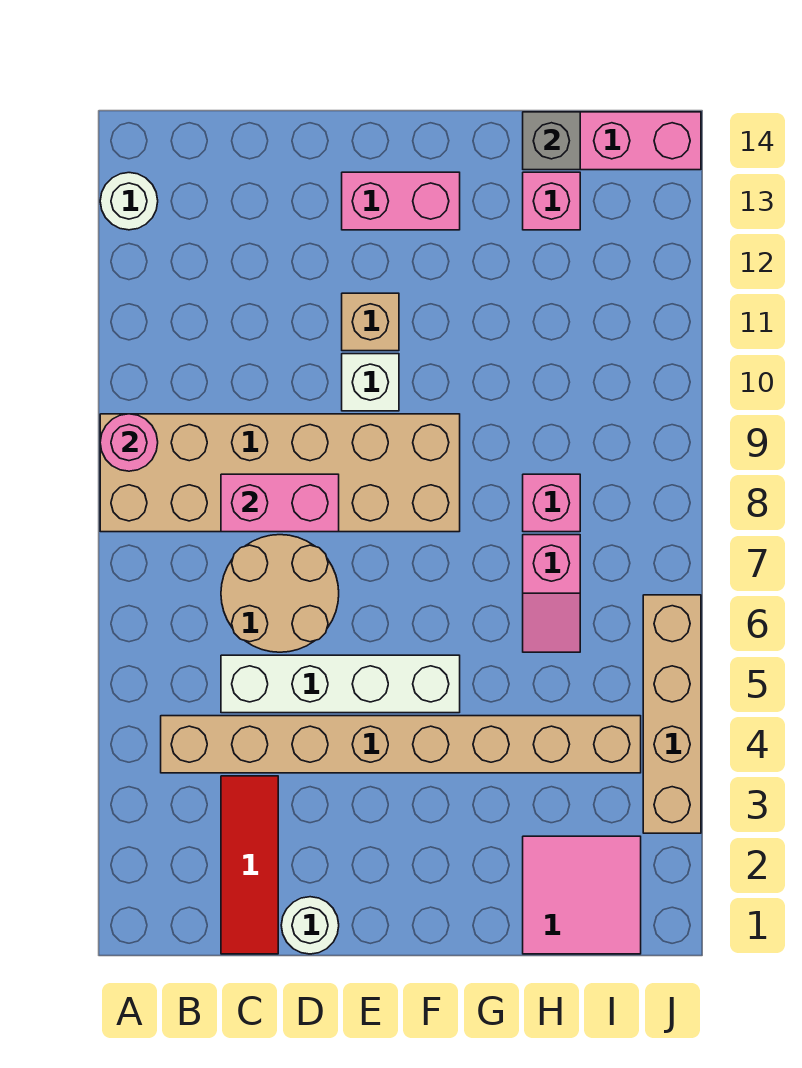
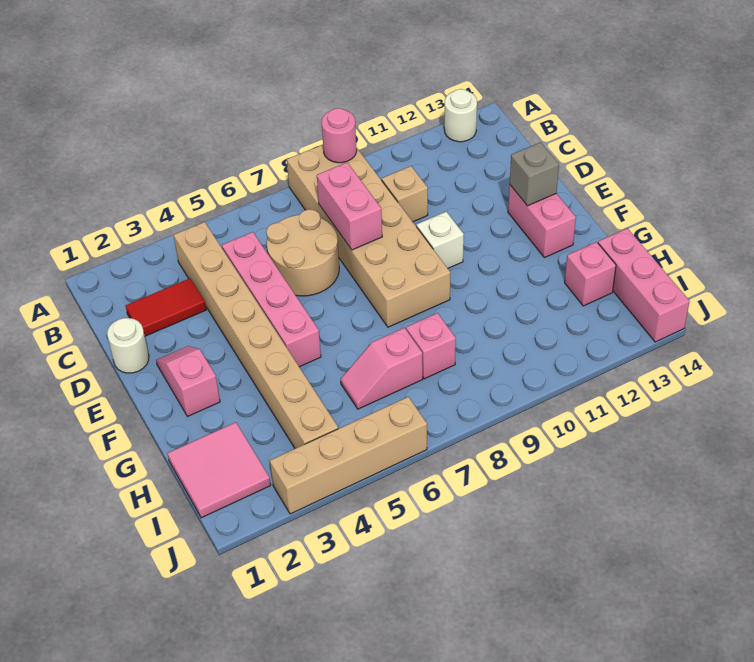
red 1x3 tile [221,776,278,954] -> red 1x2 tile [126,278,206,336]
white 1x4 brick [221,655,460,713] -> pink 1x4 brick [222,232,321,367]
none -> pink 1x2 slope [156,346,220,417]
tan 1x1 brick [342,293,399,351] -> tan 1x1 brick moved to [382,166,428,222]
grey 1x1 brick [523,112,580,170] -> grey 1x1 brick moved to [510,142,559,206]

